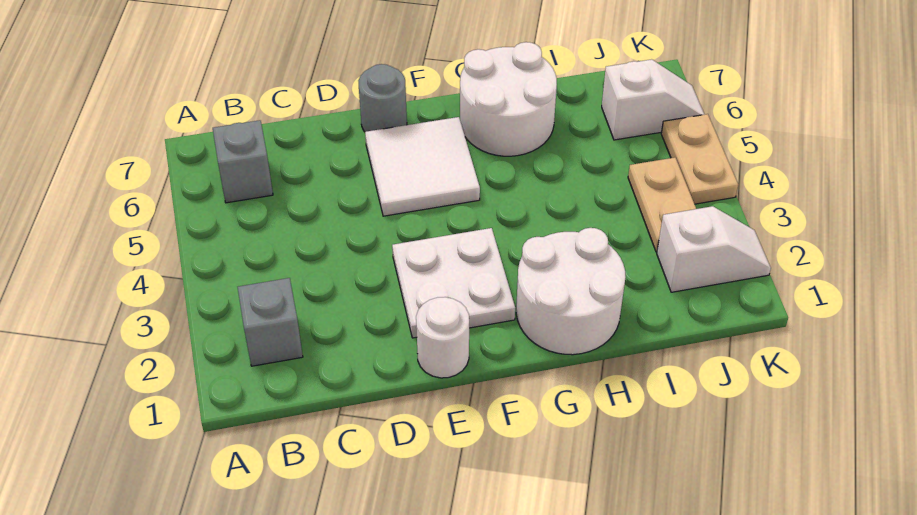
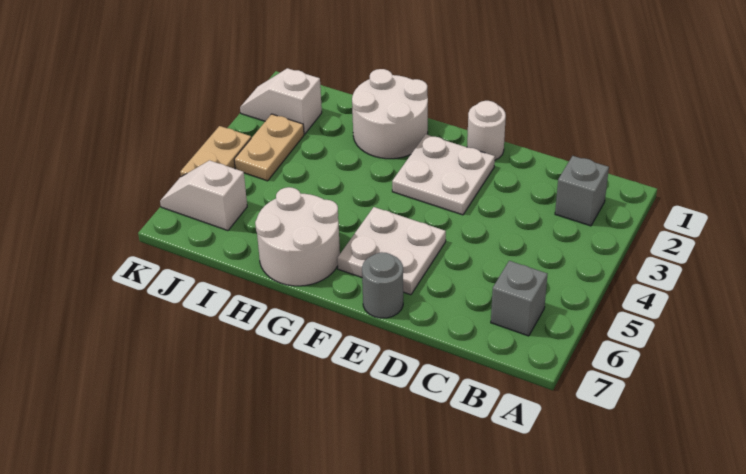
white 2x2 tile [365,117,480,216] -> white 2x2 plate [337,207,446,295]

